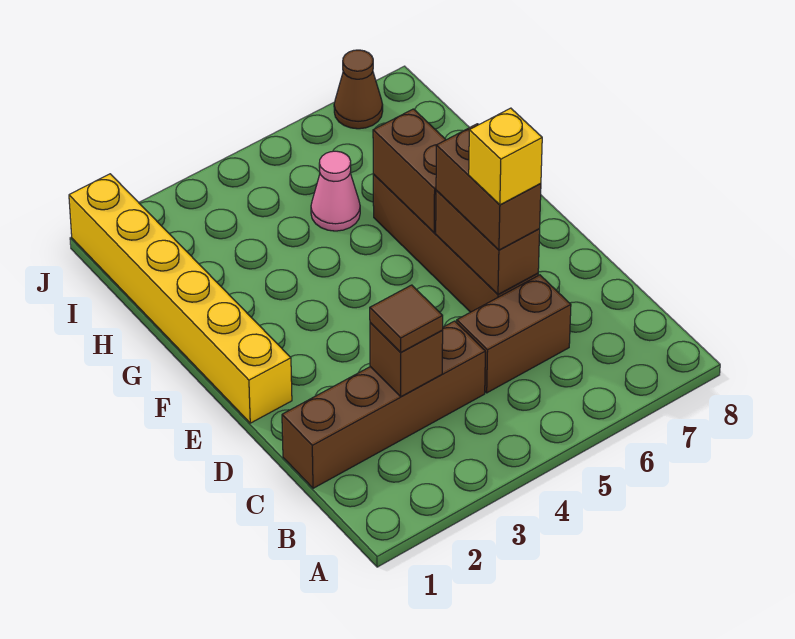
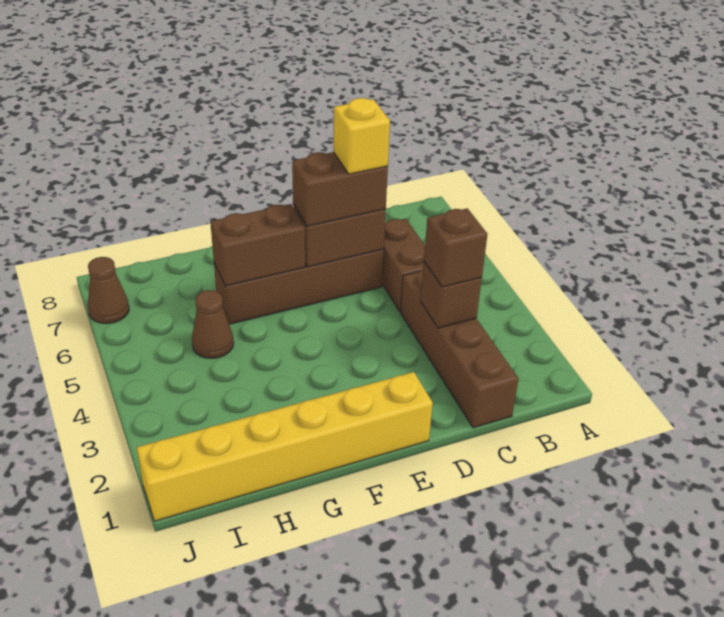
brown 1x1 tile [370,285,443,352] -> brown 1x1 brick [424,208,487,287]
pink 1x1 cone [311,151,360,231] -> brown 1x1 cone [192,290,234,358]

